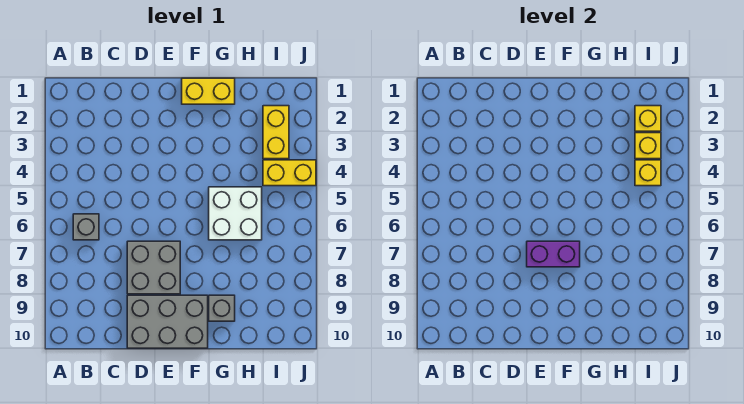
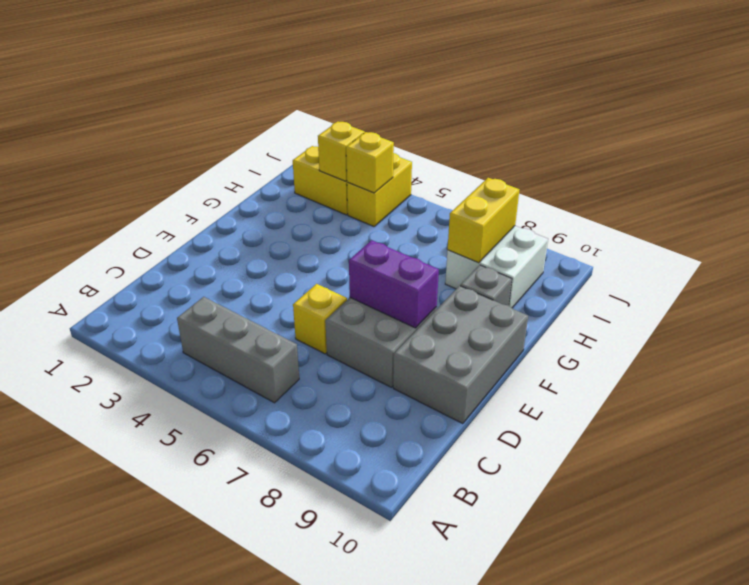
grey 1x1 brick [73,214,99,240] -> grey 1x3 brick [177,297,299,403]
purple 1x2 brick [527,241,580,267] -> purple 1x2 brick turned to [349,240,439,328]
yellow 1x2 brick [182,78,235,104] -> yellow 1x2 brick moved to [448,178,519,263]
white 2x2 brick [209,187,262,240] -> white 2x2 brick moved to [445,226,548,308]
yellow 1x1 brick [635,106,661,131] -> yellow 1x1 brick moved to [293,284,347,354]

